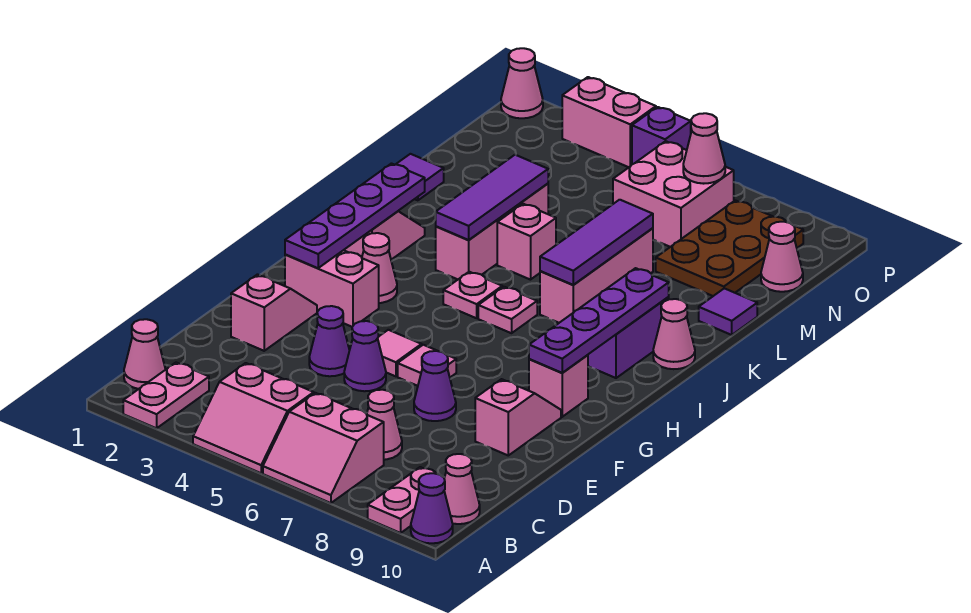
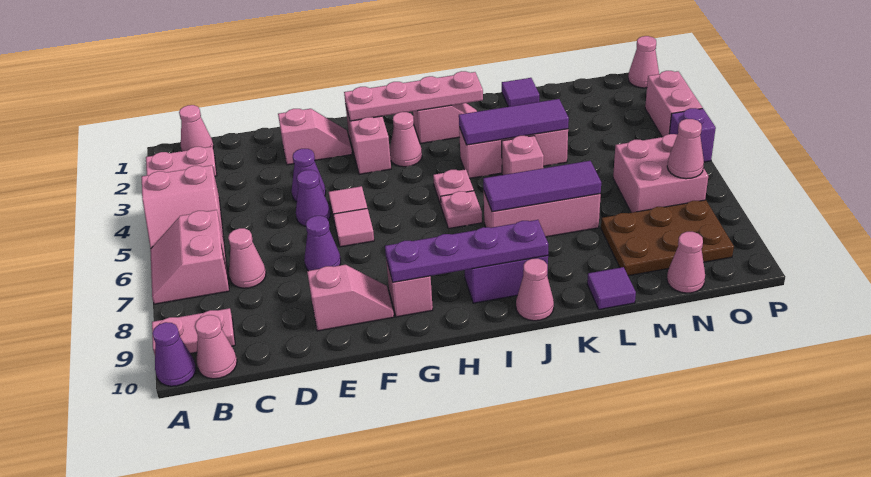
pink 2x2 slope [193,363,314,473] -> pink 2x2 slope turned to [142,165,224,249]
purple 1x4 plate [285,164,425,268] -> pink 1x4 plate [344,71,483,121]

